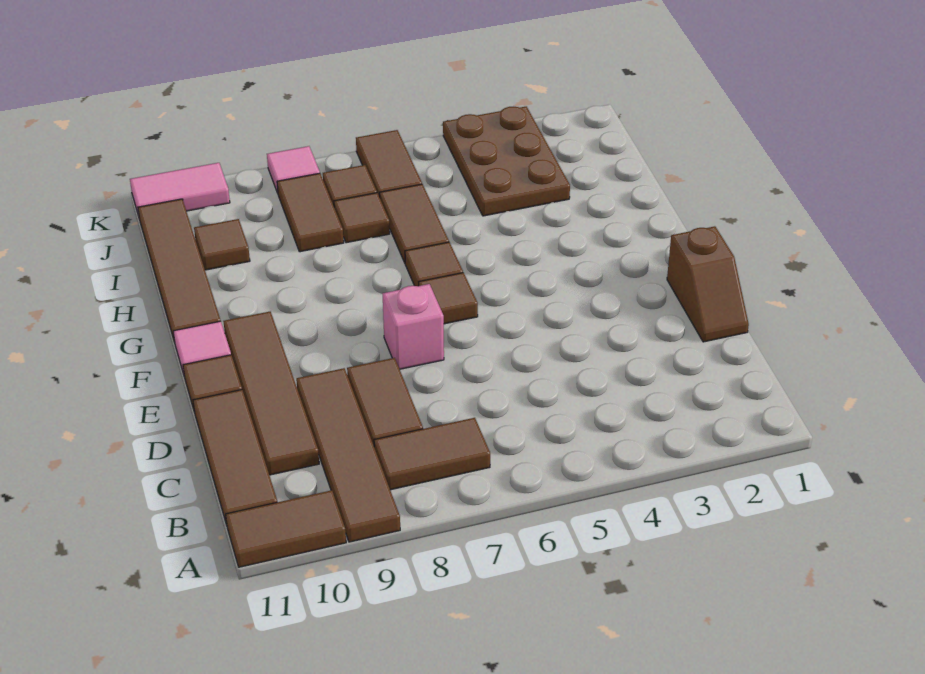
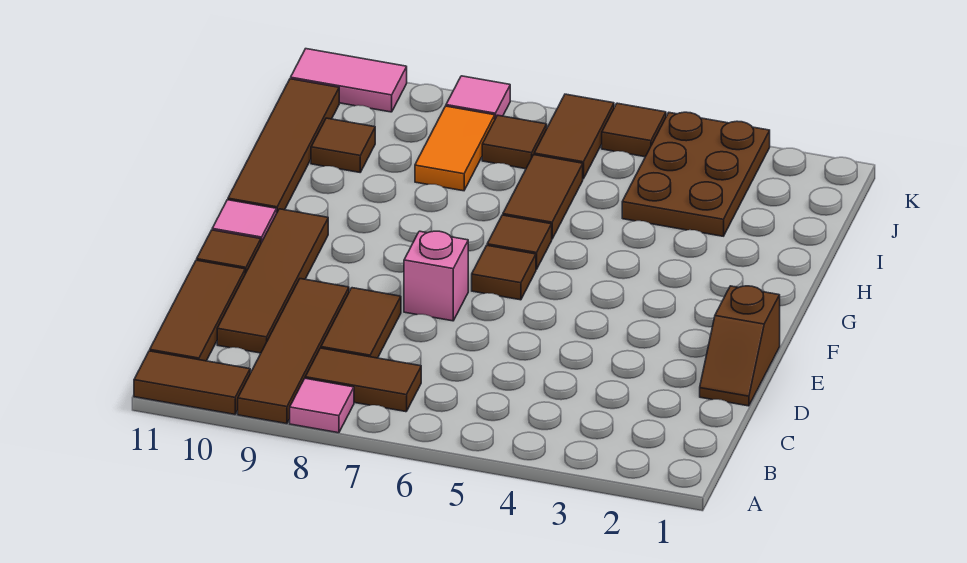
none -> pink 1x1 tile [290,378,354,433]
brown 1x1 tile [334,193,390,243] -> brown 1x1 tile moved to [602,103,666,157]
brown 1x2 tile [277,173,344,252] -> orange 1x2 tile [415,106,495,191]

